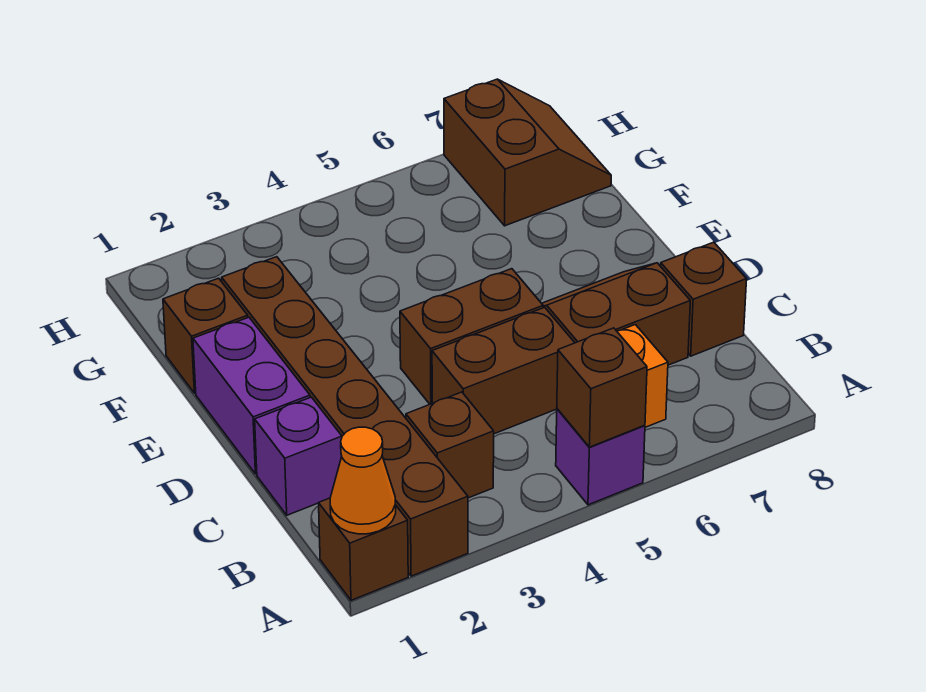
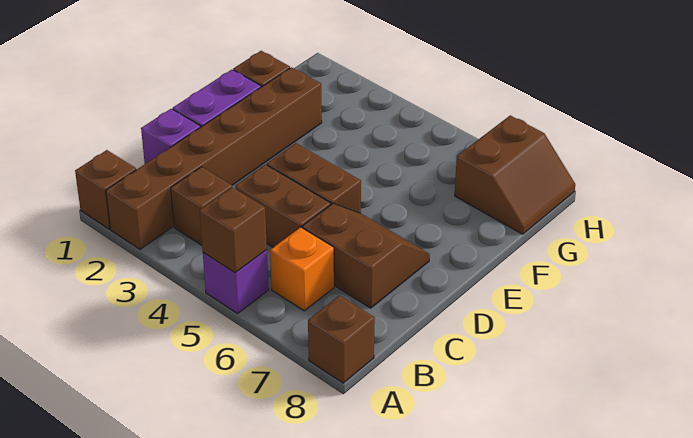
orange 1x1 cone [330,427,396,534] -> none
brown 1x1 brick [661,242,747,356] -> brown 1x1 brick moved to [308,296,375,383]

